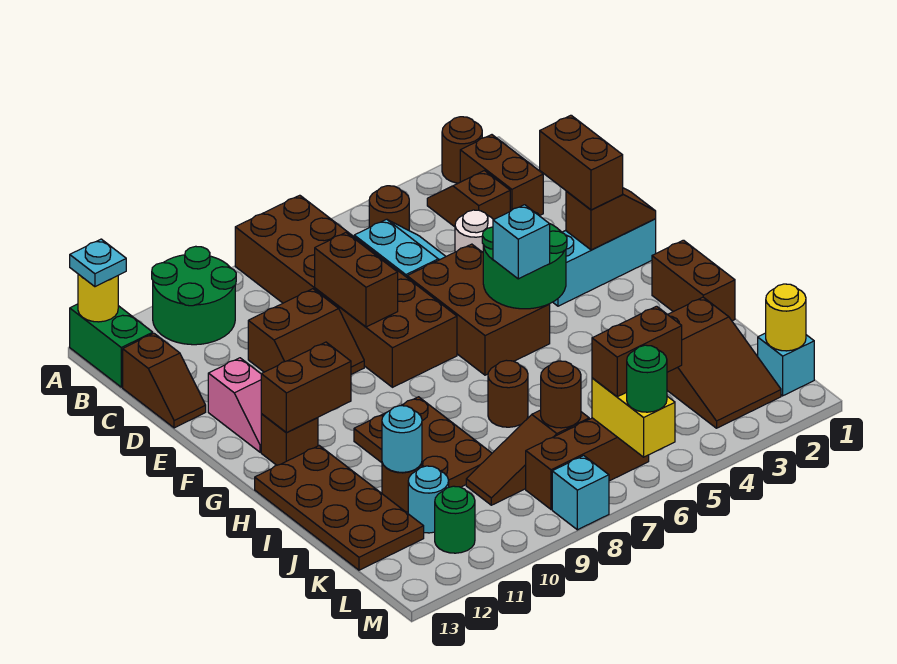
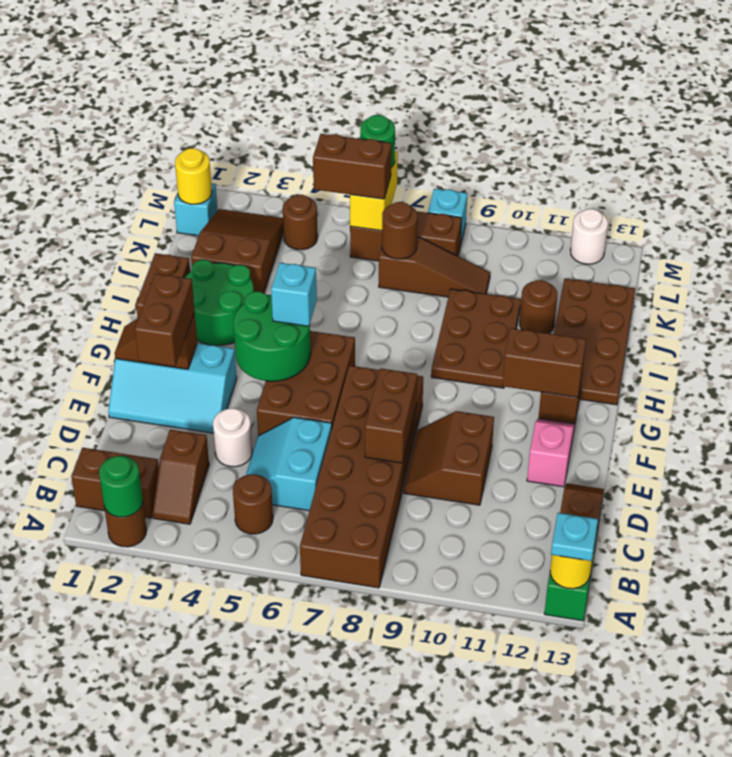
green 2x2 round brick [152,246,236,345] -> green 2x2 round brick moved to [185,260,254,346]
brown 1x2 brick [460,135,543,216] -> brown 1x2 brick turned to [71,448,159,518]
brown 2x2 slope [248,289,364,374] -> brown 2x2 slope turned to [404,411,494,505]
brown 1x1 round brick [488,360,528,427] -> brown 1x1 round brick moved to [283,195,318,250]
cyan 1x1 round brick [382,406,422,472] -> none
cyan 1x1 round brick [408,466,449,533] -> none
green 1x1 round brick [435,486,475,553] -> green 1x1 round brick moved to [99,456,143,517]
none -> white 1x1 round brick [570,209,608,264]

